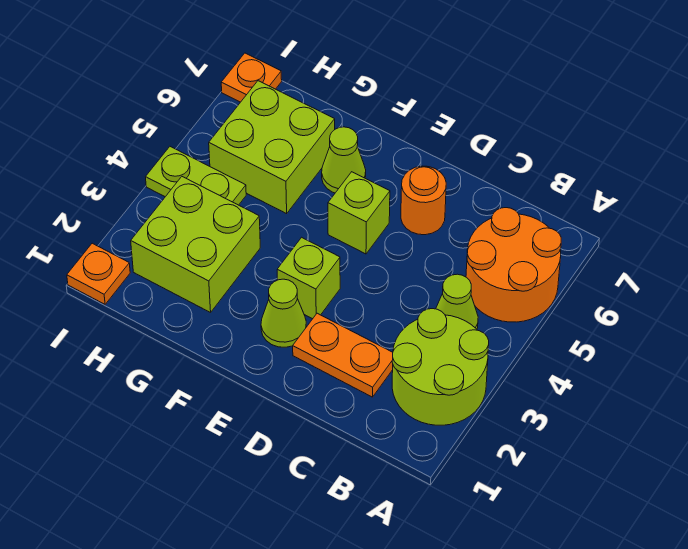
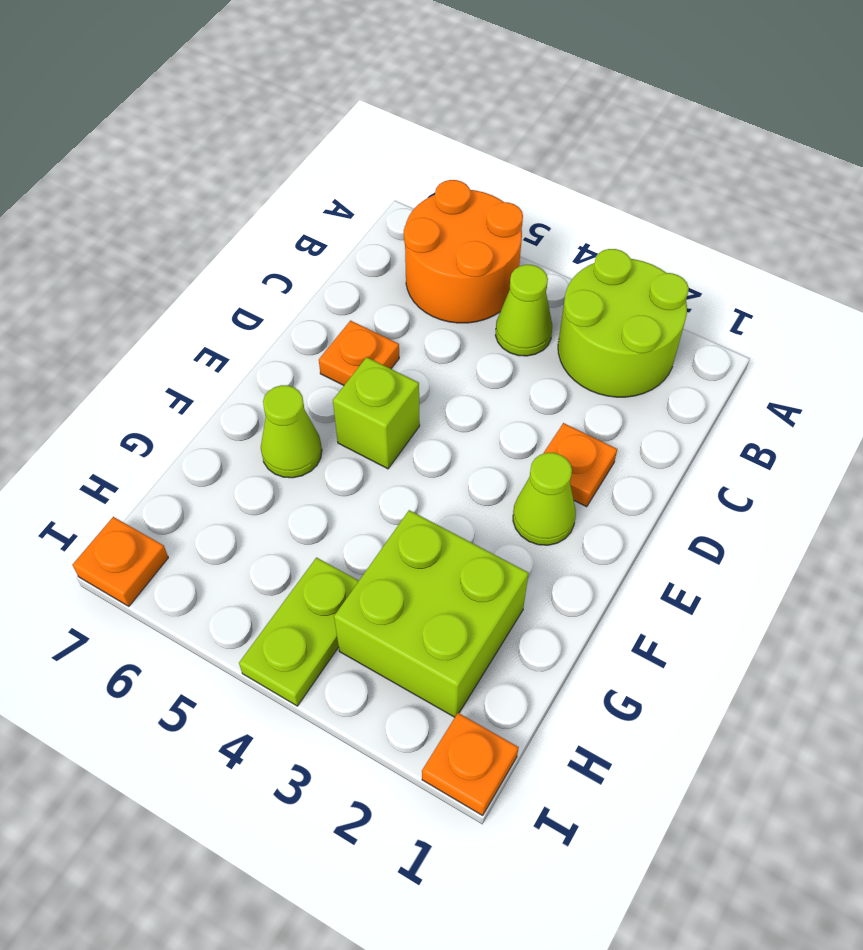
orange 1x2 plate [293,313,393,397] -> orange 1x1 plate [543,423,617,507]
orange 1x1 round brick [401,166,446,235] -> orange 1x1 plate [319,321,399,385]
lime 1x1 brick [277,237,340,319] -> none
lime 2x2 brick [209,81,335,214] -> none

